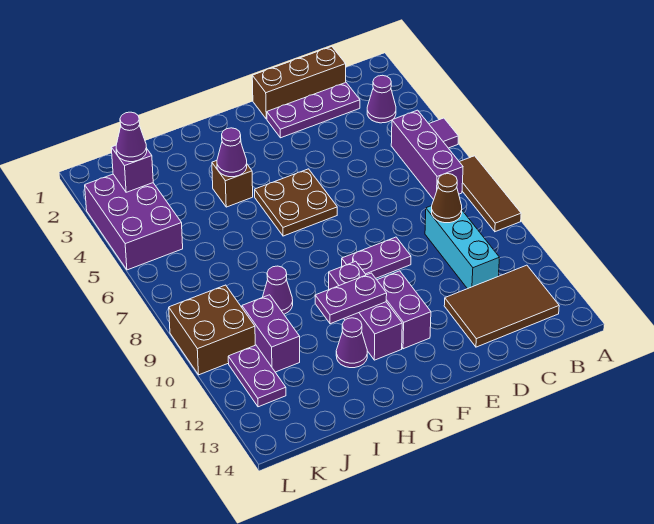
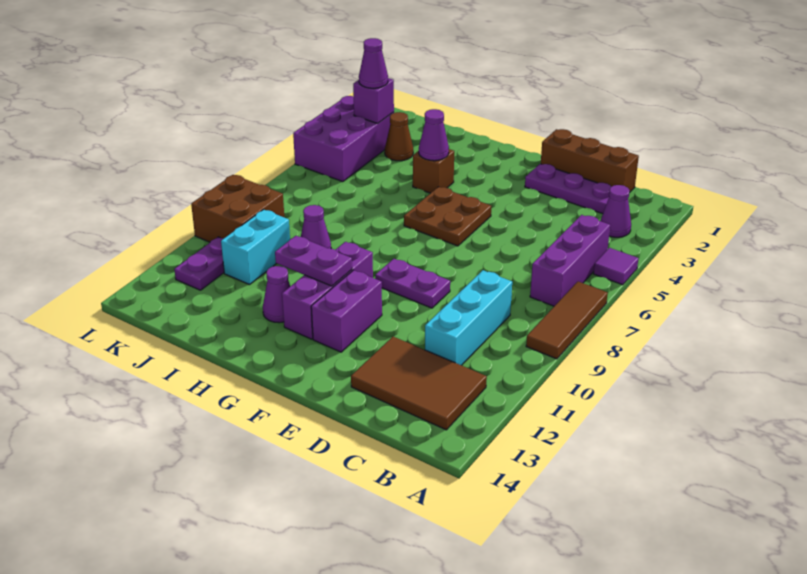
brown 1x1 cone [431,174,462,223] -> brown 1x1 cone moved to [385,112,413,161]
purple 1x2 brick [242,295,300,372] -> cyan 1x2 brick [221,210,290,285]

